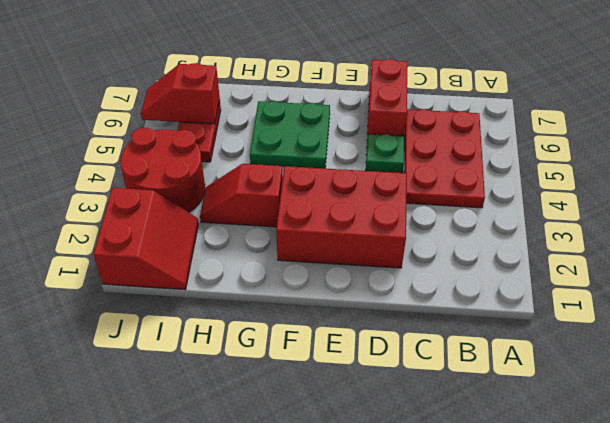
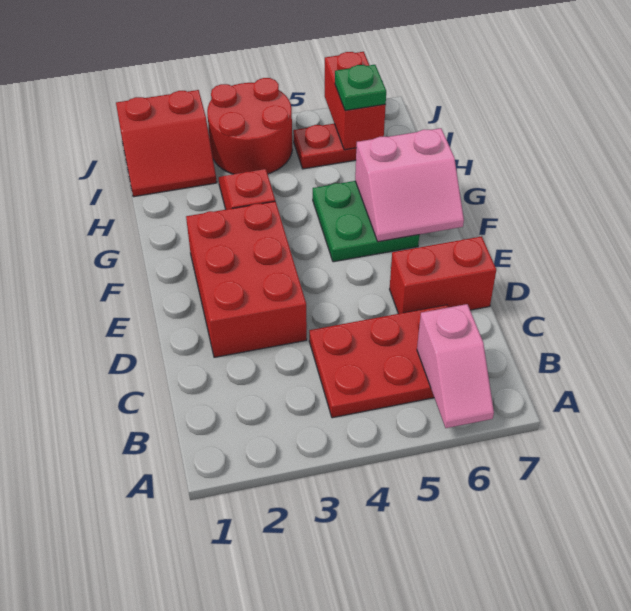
none -> pink 1x2 slope [417,304,494,428]
green 1x1 plate [366,134,404,173] -> green 1x1 plate moved to [335,65,386,111]
none -> pink 2x2 slope [355,128,464,242]
red 1x2 slope [141,63,220,124] -> red 1x2 brick [325,52,386,150]

